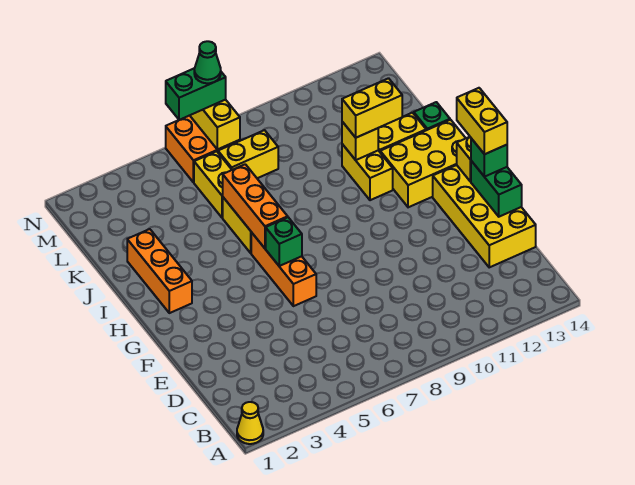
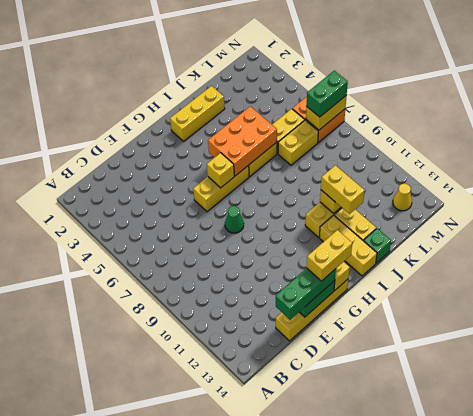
yellow 1x1 cone [237,402,263,444] -> yellow 1x1 cone moved to [393,184,412,211]
yellow 2x4 brick [433,165,536,267] -> yellow 1x4 brick [276,279,348,341]
orange 1x3 brick [251,232,316,306] -> yellow 1x3 brick [193,165,249,212]
green 1x1 brick [471,138,507,177] -> green 1x3 brick [276,268,336,320]
green 1x1 brick [266,217,302,266] -> yellow 1x1 brick [207,153,234,188]
orange 1x3 brick [127,229,192,313] -> yellow 1x3 brick [170,86,225,141]
orange 1x3 brick [223,164,288,248] -> orange 2x3 brick [208,106,277,176]
yellow 2x3 brick [380,120,466,207] -> yellow 1x3 brick [319,215,377,276]
yellow 1x2 brick [218,130,278,178] -> yellow 1x2 brick turned to [278,120,318,165]
green 1x2 brick [166,69,226,120] -> green 1x2 brick turned to [306,71,348,117]
green 1x1 cone [194,41,221,83] -> green 1x1 cone moved to [225,206,244,233]

